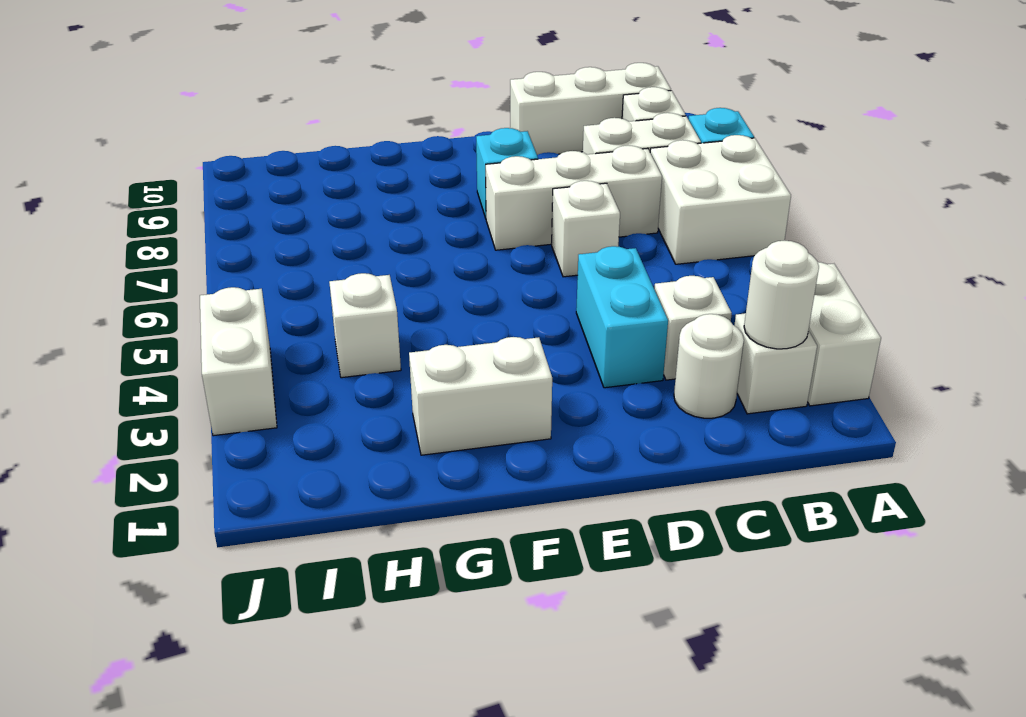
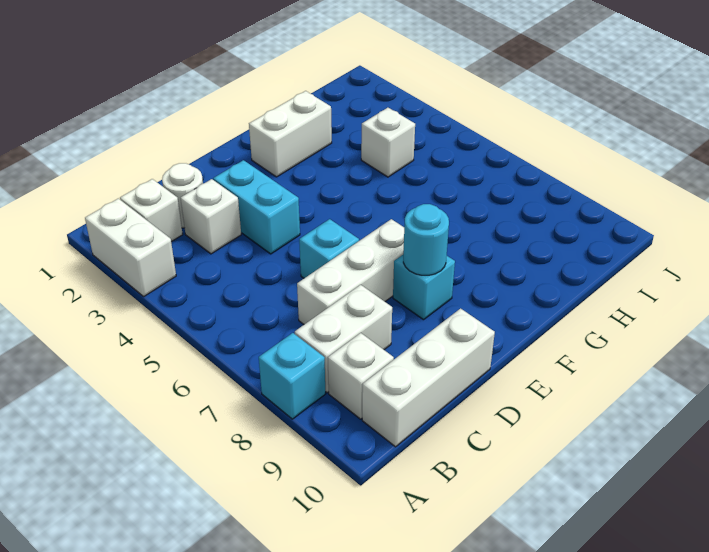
white 2x2 brick [650,135,791,264] -> none
white 1x1 round brick [744,240,819,349] -> none
white 1x1 brick [552,181,620,277] -> cyan 1x1 brick [299,219,359,278]
none -> cyan 1x1 round brick [403,204,449,275]
white 1x2 brick [200,287,277,436] -> none

